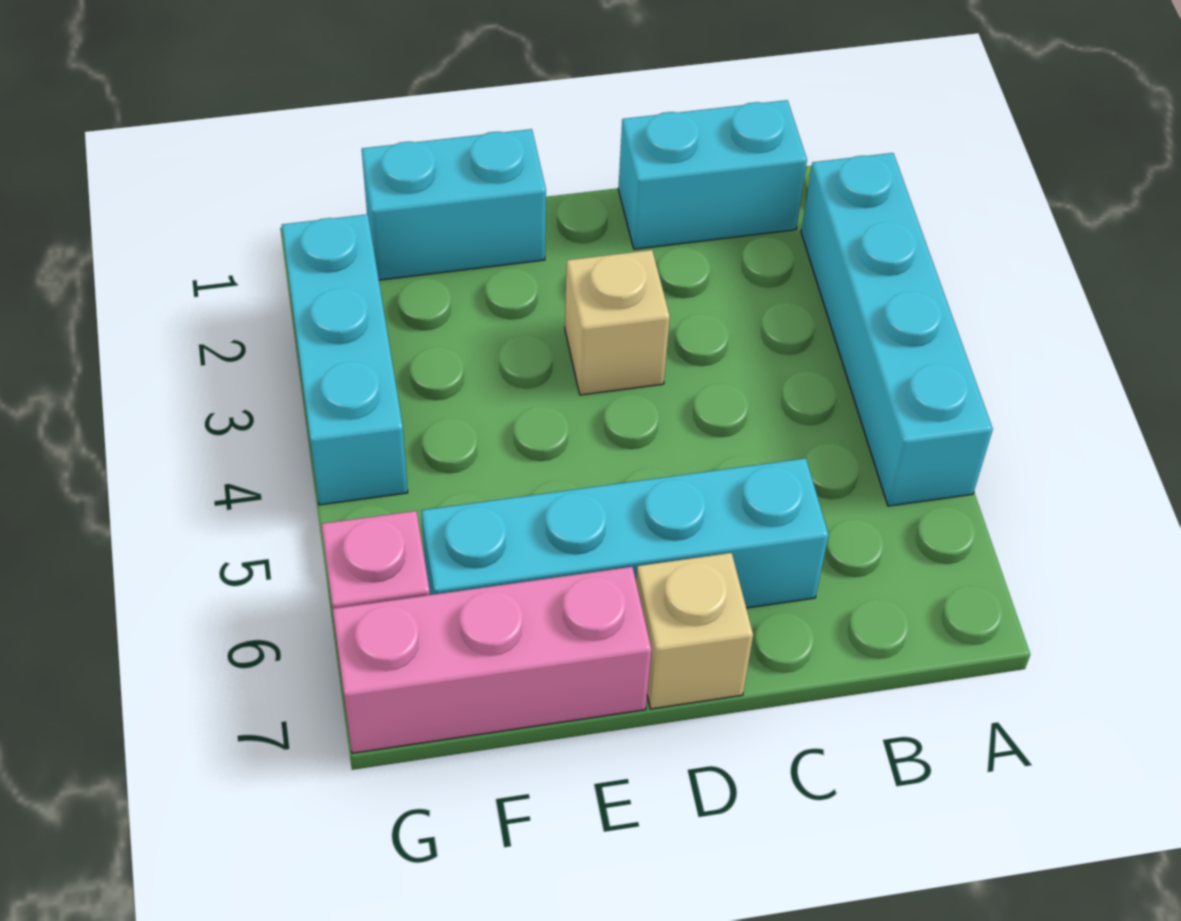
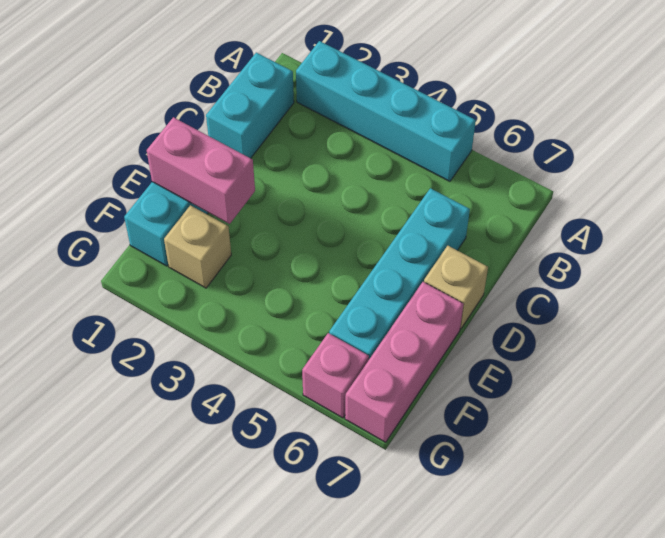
tan 1x1 brick [565,250,670,395] -> tan 1x1 brick moved to [164,205,231,288]
none -> pink 1x2 brick [147,117,255,224]
cyan 1x3 brick [282,214,408,505] -> none

